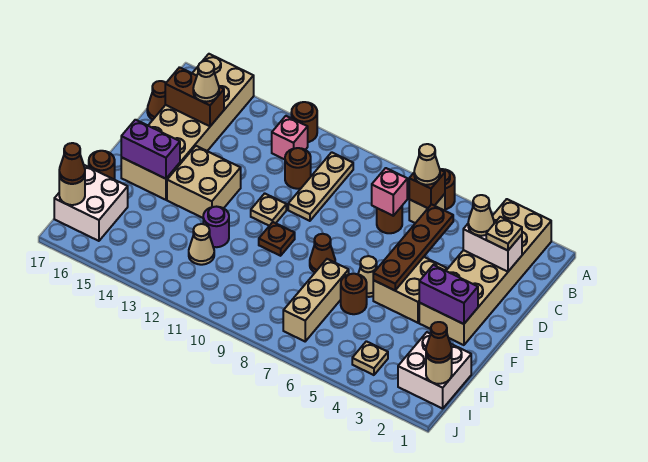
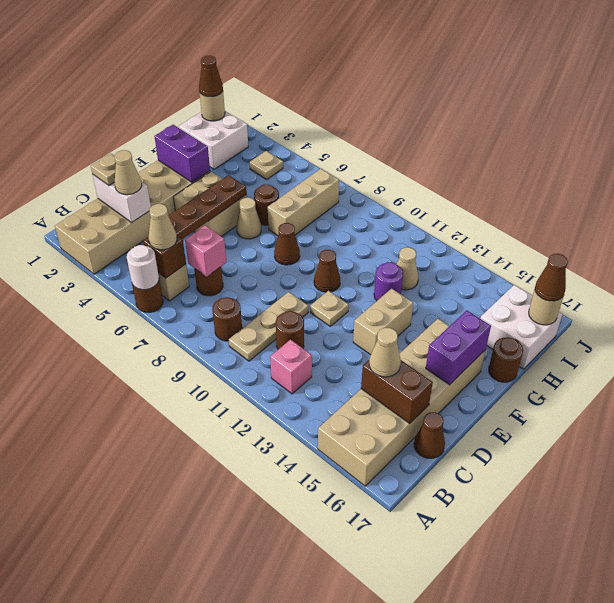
none -> white 1x1 round brick [127,245,159,290]
brown 1x1 round brick [291,102,317,142] -> brown 1x1 round brick moved to [212,297,242,341]
tan 2x2 brick [167,146,241,218] -> tan 1x2 brick [353,289,413,355]
brown 1x1 plate [259,222,295,256] -> brown 1x1 cone [314,250,340,292]
purple 1x2 brick [121,120,180,179] -> purple 1x2 brick turned to [426,310,491,385]

